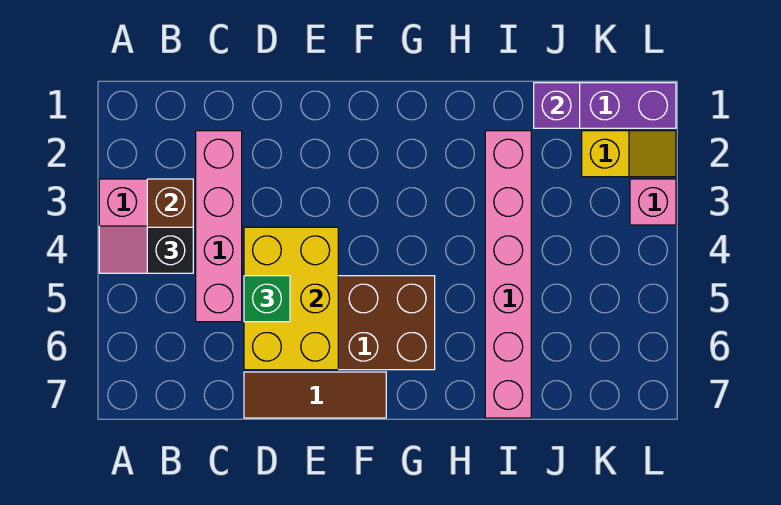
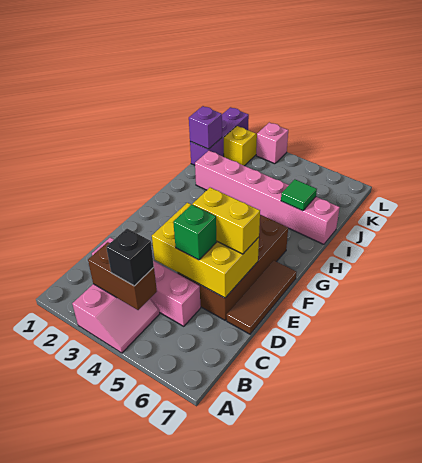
none -> yellow 1x2 brick [193,188,260,254]
none -> green 1x1 tile [281,179,317,211]

